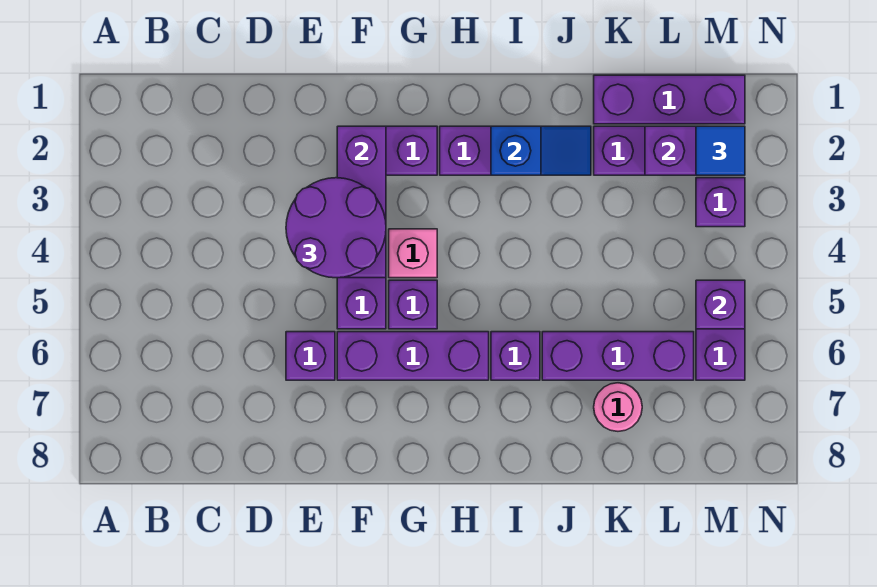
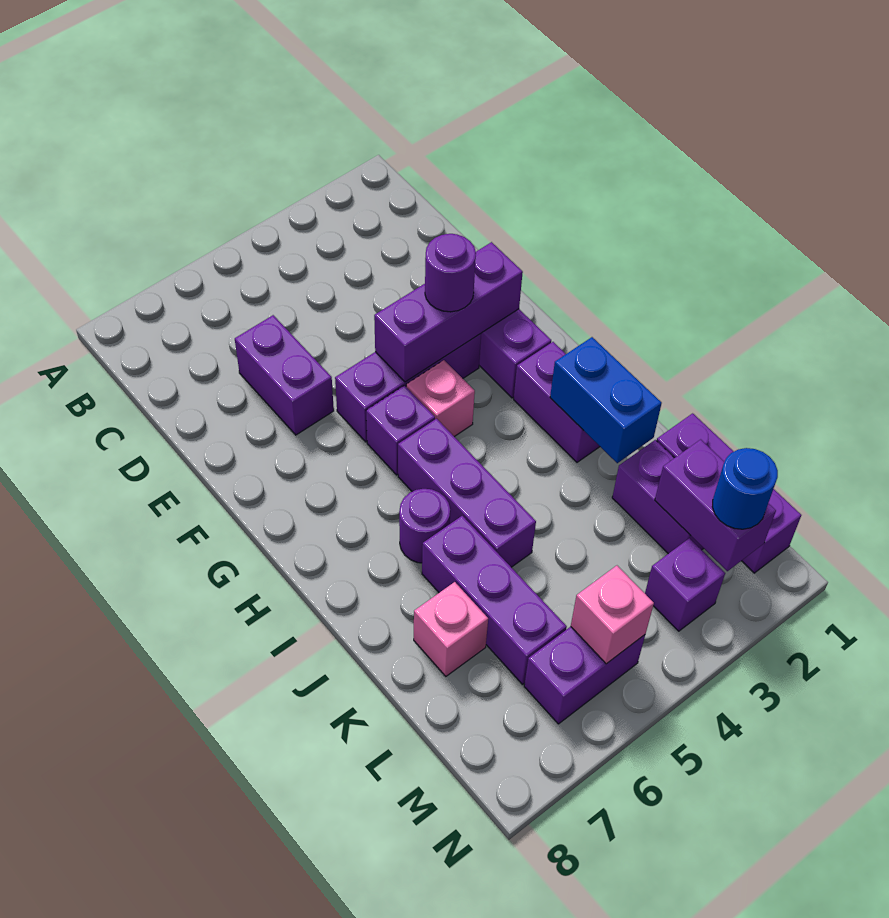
purple 2x2 round brick [286,178,386,278] -> purple 1x1 round brick [425,234,476,312]
purple 1x1 brick [286,332,335,380] -> purple 1x2 brick [235,315,334,435]
purple 1x3 brick [337,332,489,380] -> purple 1x3 brick moved to [398,419,536,567]
blue 1x2 slope [491,126,591,175] -> blue 1x2 brick [550,337,662,463]
purple 1x1 brick [491,332,540,380] -> purple 1x1 round brick [399,489,450,563]
pink 1x1 round brick [594,383,642,431] -> pink 1x1 brick [414,582,488,676]
blue 1x1 tile [696,126,745,175] -> blue 1x1 round brick [712,448,778,529]
purple 1x1 brick [696,280,745,329] -> pink 1x1 brick [571,566,654,664]

